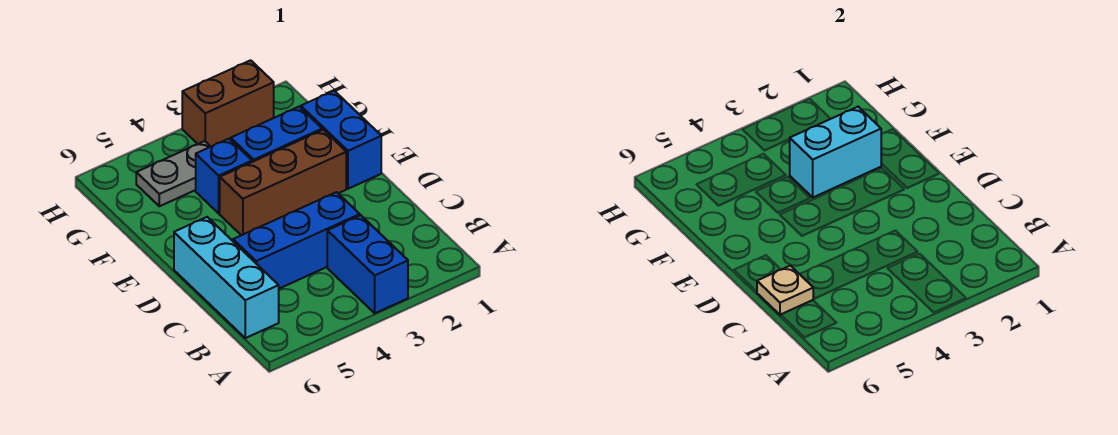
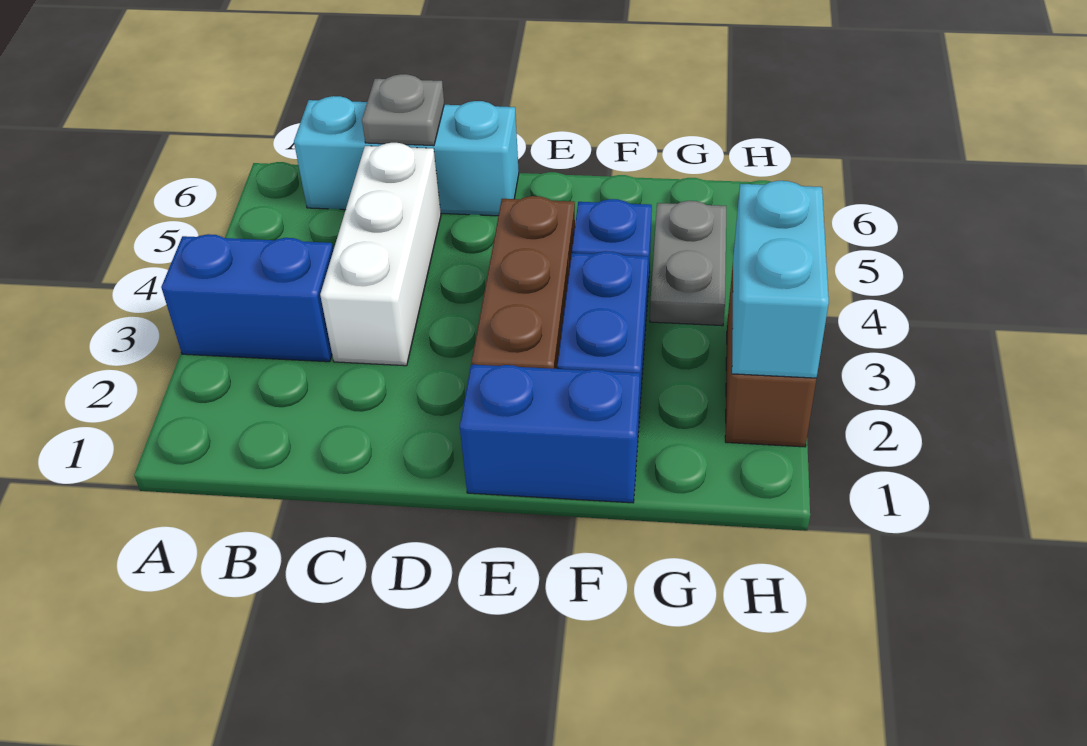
blue 1x3 brick [233,192,360,289] -> white 1x3 brick [320,143,441,366]
tan 1x1 plate [757,266,813,315] -> grey 1x1 plate [362,74,444,146]
cyan 1x2 brick [790,107,881,197] -> cyan 1x2 brick moved to [732,181,829,378]

